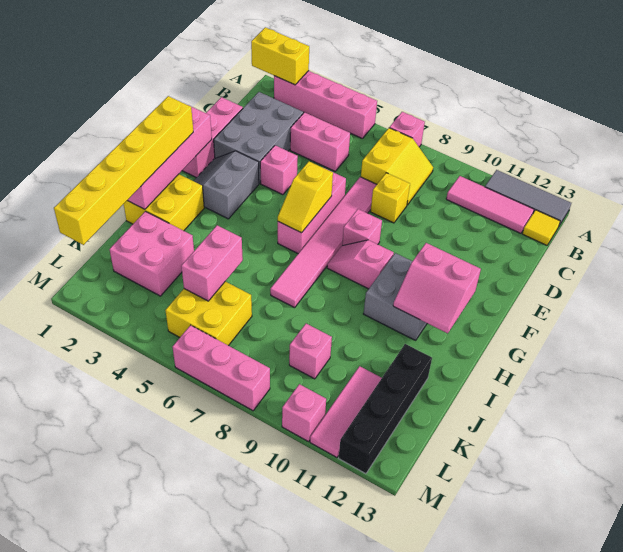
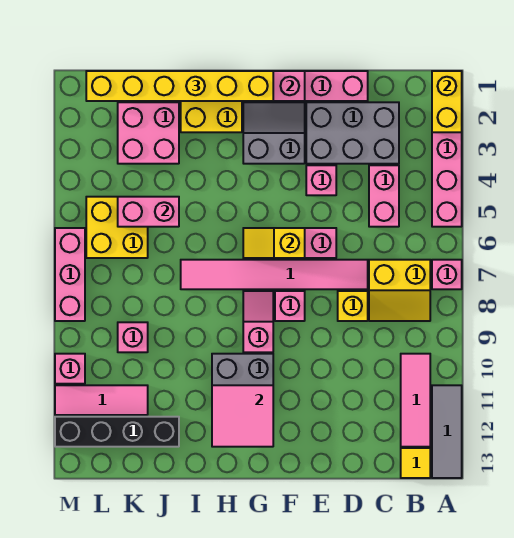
pink 2x2 slope [393,243,481,333] -> pink 2x2 tile [212,385,273,447]

